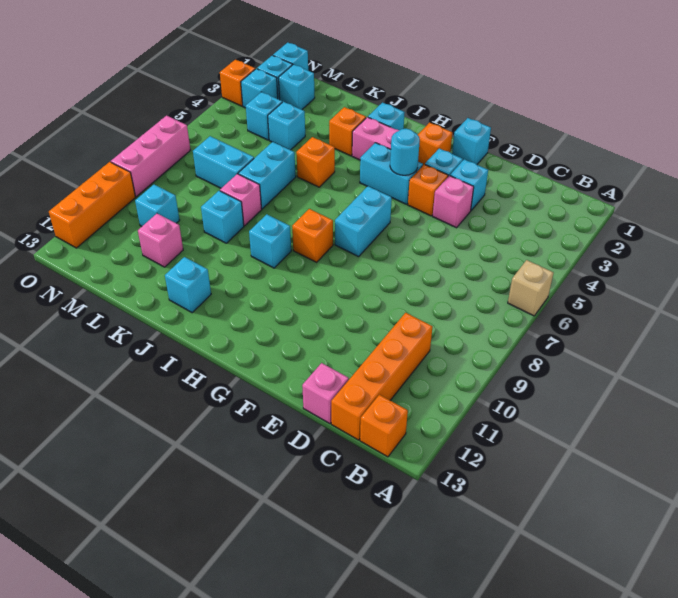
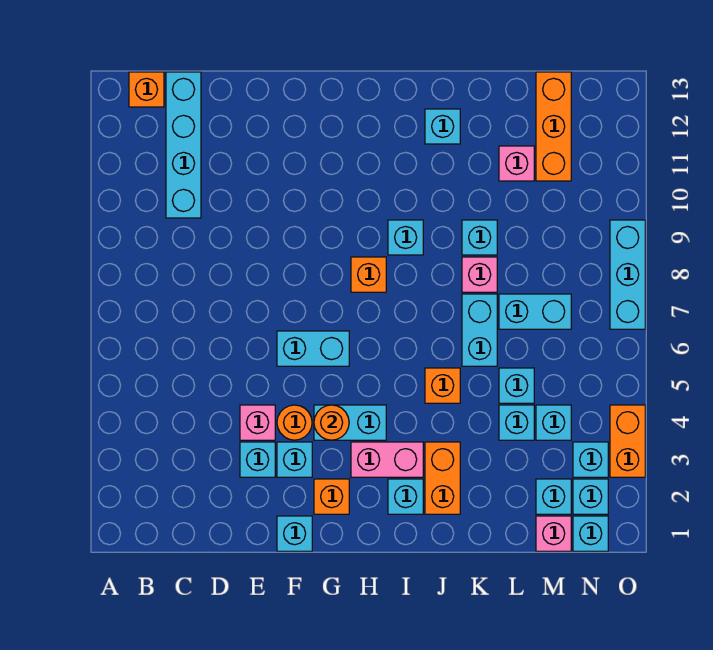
tan 1x1 brick [508,260,553,316] -> none
orange 1x4 brick [331,313,432,440] -> cyan 1x4 brick [166,72,201,218]
pink 1x1 brick [302,363,349,424] -> pink 1x1 brick moved to [536,516,571,551]
orange 1x1 brick [408,164,448,216] -> orange 1x1 round brick [277,405,312,440]
cyan 1x1 round brick [390,129,420,175] -> orange 1x1 round brick [314,405,349,440]
cyan 1x2 brick [335,186,392,257] -> cyan 1x2 brick turned to [277,331,349,366]
orange 1x1 brick [329,107,366,156] -> orange 1x2 brick [425,442,460,514]
cyan 1x1 brick [135,185,180,226] -> cyan 1x1 brick moved to [499,368,534,403]
orange 1x1 brick [220,60,255,106] -> orange 1x2 brick [610,405,645,477]
pink 1x3 brick [111,116,190,197] -> cyan 1x3 brick [610,220,645,329]
orange 1x3 brick [49,162,135,248] -> orange 1x3 brick moved to [536,72,571,181]

